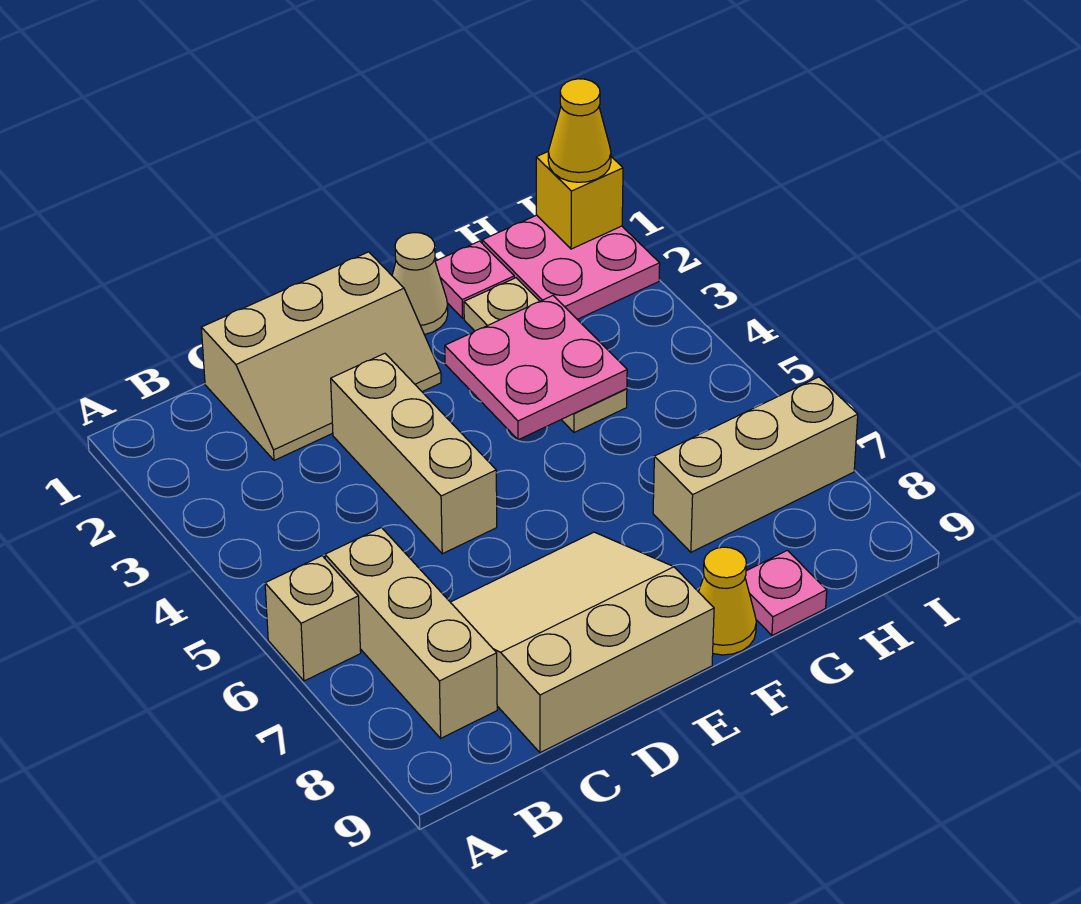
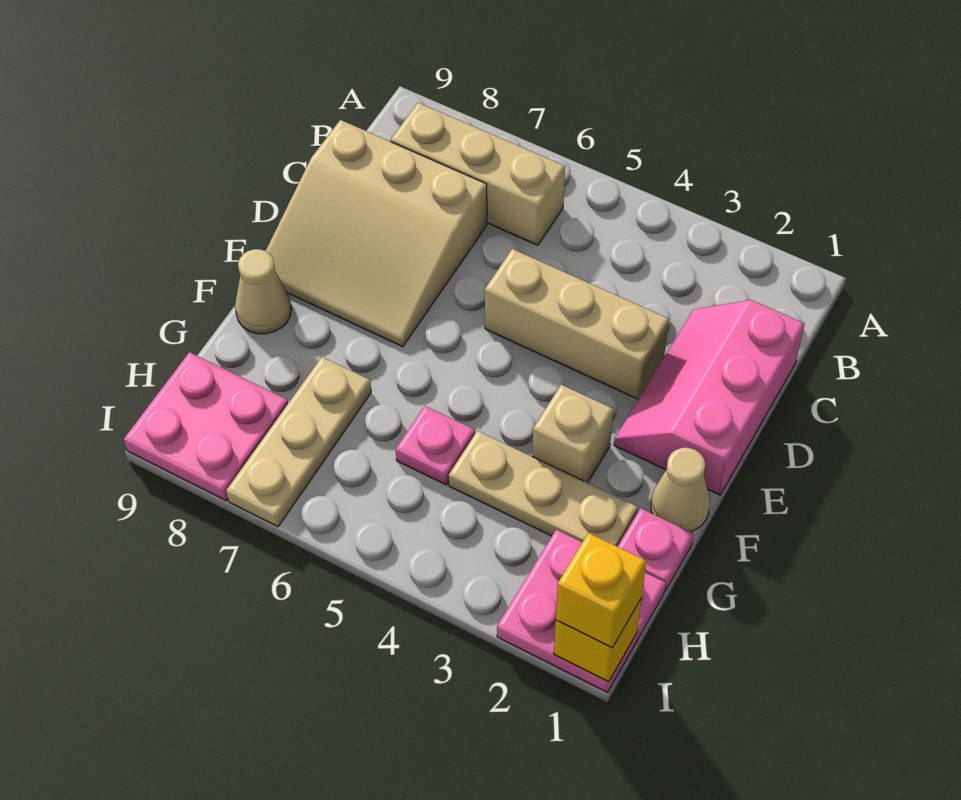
tan 1x1 brick [265,556,361,681] -> tan 1x1 brick moved to [532,385,613,483]
tan 2x3 slope [201,252,441,460] -> pink 2x3 slope [614,300,805,495]
tan 3x3 slope [451,532,714,753] -> tan 3x3 slope turned to [266,120,487,347]
pink 2x2 plate [445,296,627,440] -> pink 2x2 plate moved to [124,352,288,501]
yellow 1x1 cone [699,547,756,655] -> tan 1x1 cone [235,249,291,334]
tan 1x3 brick [653,377,858,552] -> tan 1x3 plate [226,357,371,527]
pink 1x1 plate [745,550,827,635] -> pink 1x1 plate moved to [396,406,475,485]
yellow 1x1 cone [548,79,611,182] -> yellow 1x1 brick [556,533,646,648]

